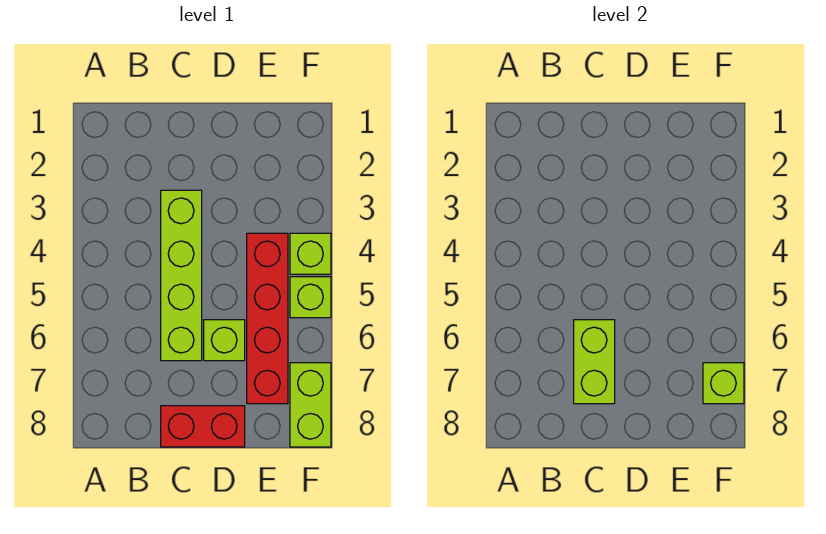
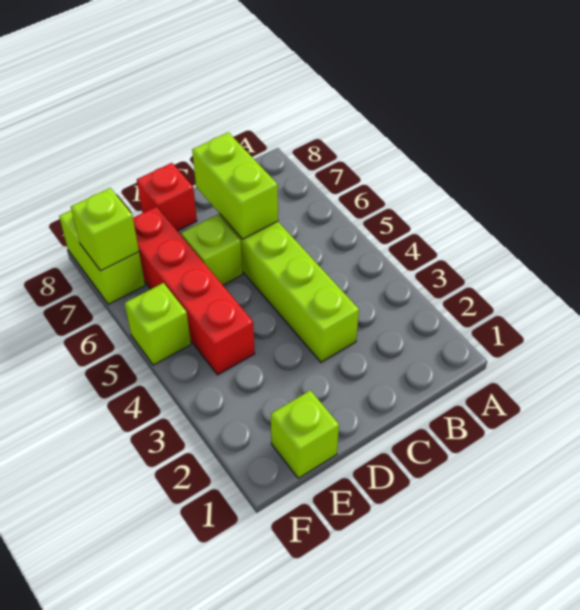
red 1x2 brick [161,406,245,447] -> red 1x1 brick [137,163,197,231]
lime 1x1 brick [290,233,331,274] -> lime 1x1 brick moved to [271,390,339,478]

